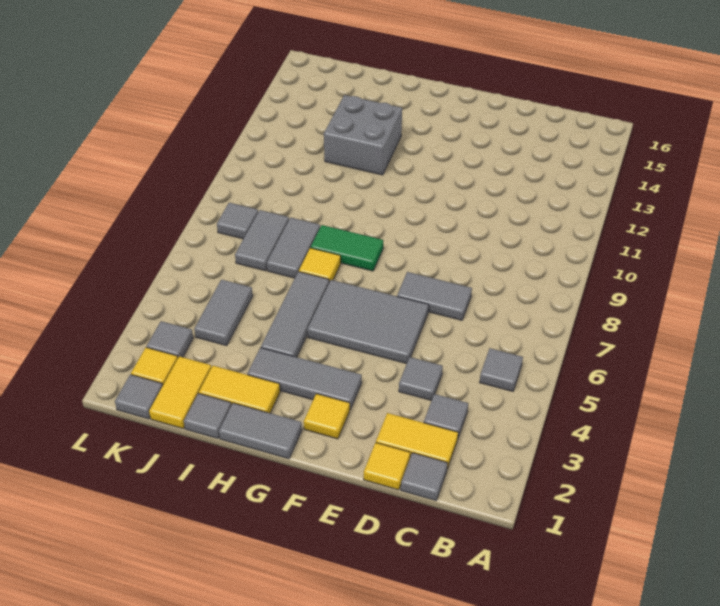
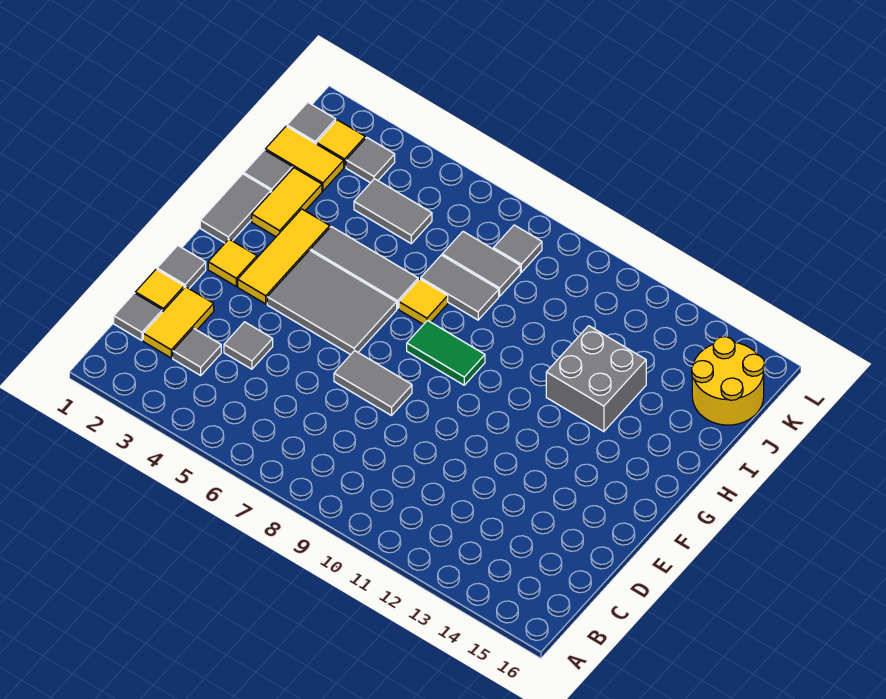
grey 1x1 tile [480,348,523,391] -> grey 1x1 tile moved to [157,246,206,288]
grey 1x2 tile [397,272,472,320] -> grey 1x2 tile turned to [334,351,412,415]
grey 2x3 tile [307,280,429,364] -> grey 2x3 tile turned to [267,250,397,355]
grey 1x3 tile [247,348,362,409] -> yellow 1x3 tile [238,209,330,304]
green 1x2 tile [311,225,383,271] -> green 1x2 tile turned to [407,321,485,385]
none -> yellow 2x2 round brick [692,337,765,425]

